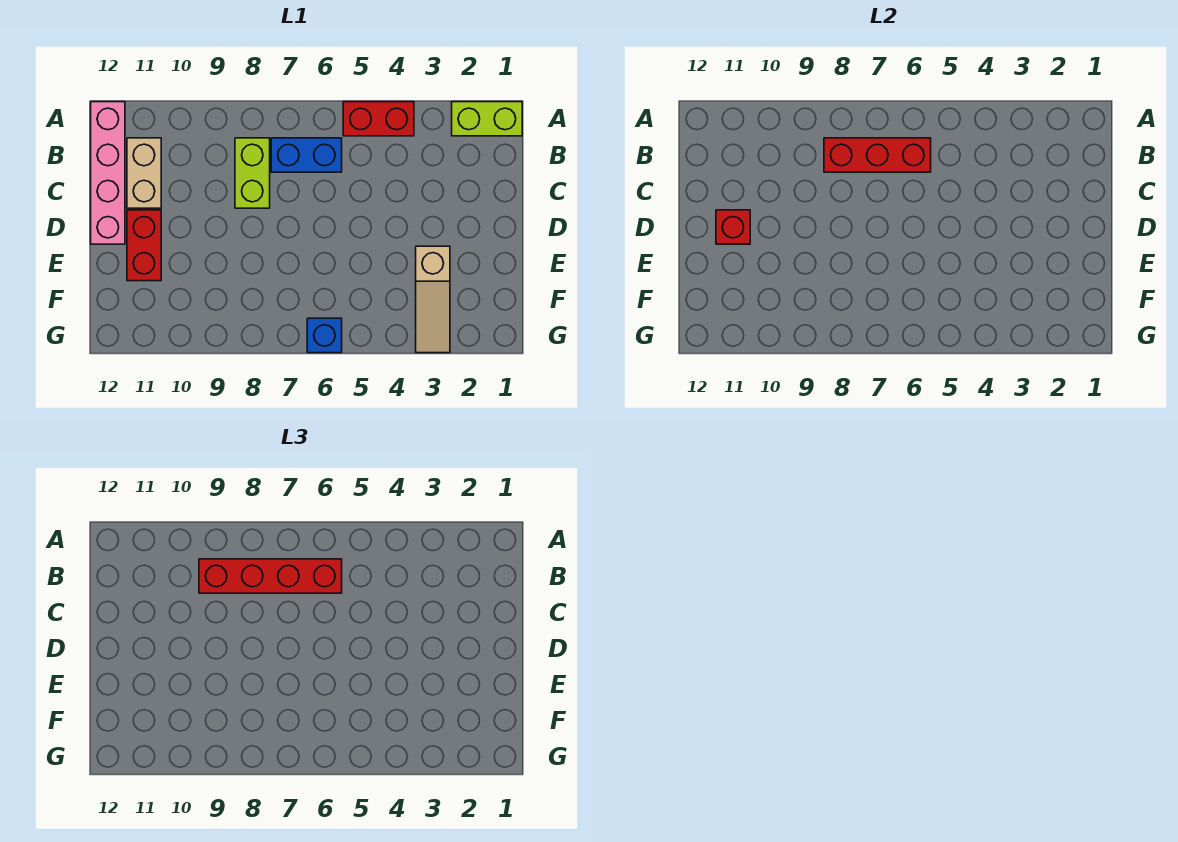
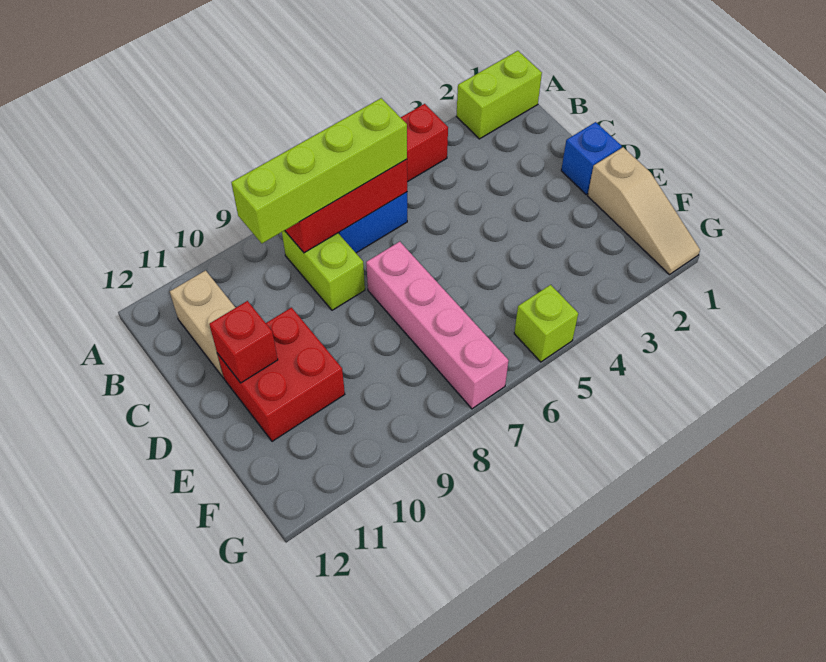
pink 1x4 brick [91,102,125,244] -> pink 1x4 brick moved to [366,242,509,409]
red 1x4 brick [199,559,342,593] -> lime 1x4 brick [231,98,407,243]
red 1x2 brick [127,210,161,281] -> red 2x2 brick [217,308,345,441]
tan 1x3 slope [416,246,450,353] -> tan 1x3 slope moved to [588,147,700,275]
none -> lime 1x1 brick [514,285,578,362]
blue 1x1 brick [307,318,342,353] -> blue 1x1 brick moved to [561,122,622,194]

